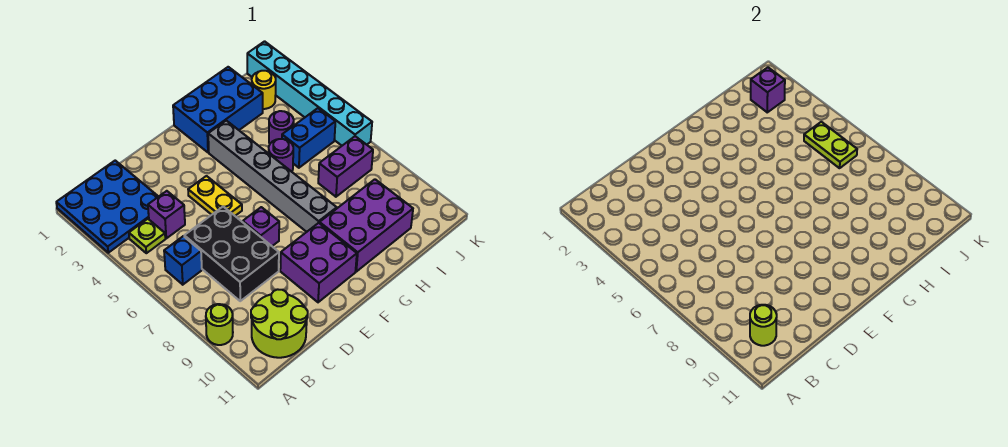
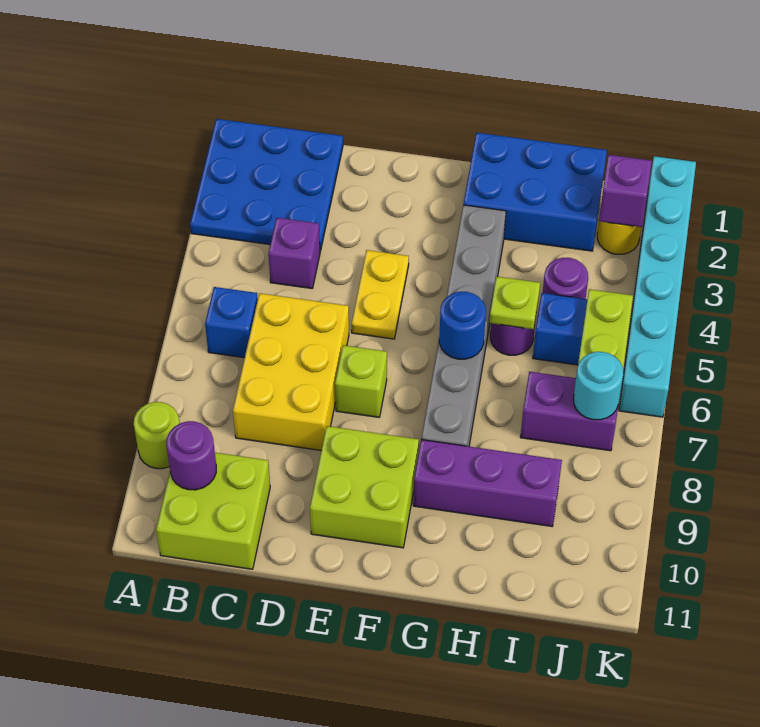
lime 1x1 plate [129,219,165,253] -> lime 1x1 plate moved to [489,277,540,329]
lime 2x2 round brick [251,289,308,358] -> lime 2x2 brick [156,453,270,569]
lime 1x1 round brick [750,305,777,346] -> purple 1x1 round brick [166,421,216,490]
black 2x3 brick [184,207,279,301] -> yellow 2x3 brick [233,293,349,450]
purple 1x1 brick [243,207,279,246] -> lime 1x1 brick [335,345,387,417]
purple 2x2 brick [280,223,357,302] -> lime 2x2 brick [310,426,419,548]
none -> blue 1x1 round brick [439,292,486,359]
purple 2x3 brick [320,179,413,272] -> purple 1x3 brick [413,440,562,526]
none -> cyan 1x1 round brick [573,352,623,420]

